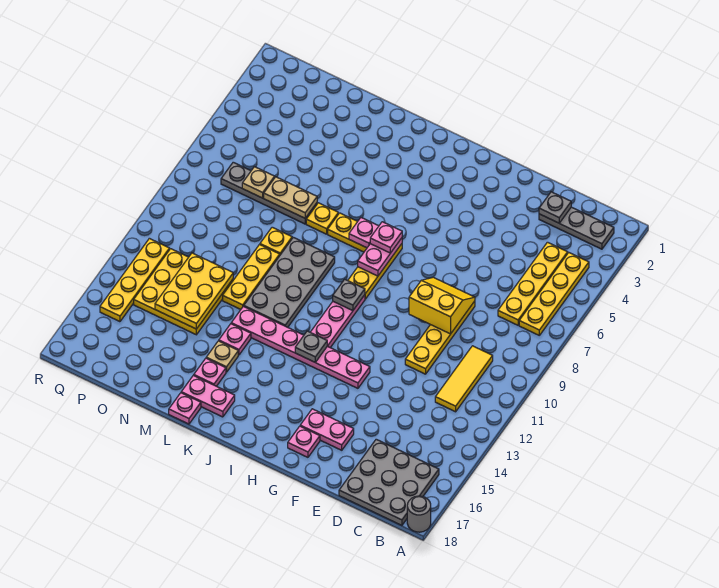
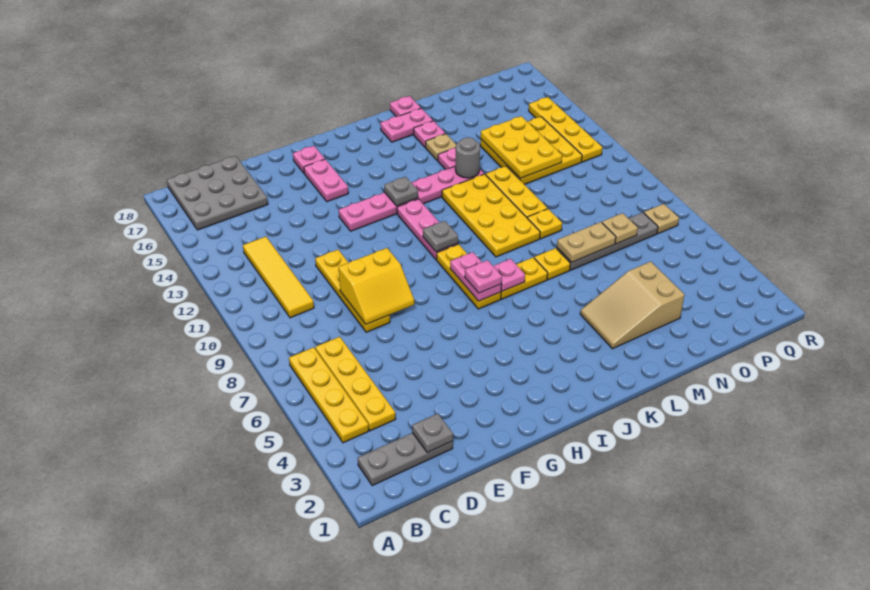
grey 1x1 round brick [407,496,431,532] -> grey 1x1 round brick moved to [455,137,480,178]
yellow 1x3 tile [435,346,493,412] -> yellow 1x4 tile [243,237,314,318]
pink 1x2 plate [300,409,354,450] -> pink 1x2 plate turned to [304,159,348,202]
grey 2x4 plate [244,237,335,327] -> yellow 2x4 plate [442,174,540,257]
none -> tan 2x3 slope [580,261,684,349]
none -> tan 1x1 plate [644,204,679,234]

